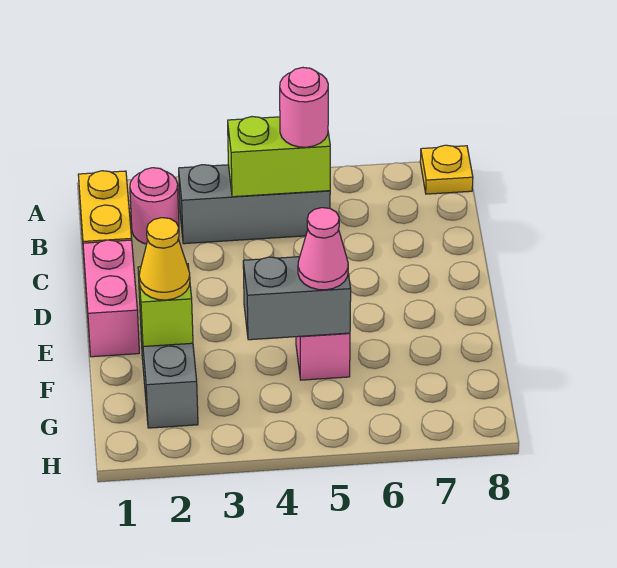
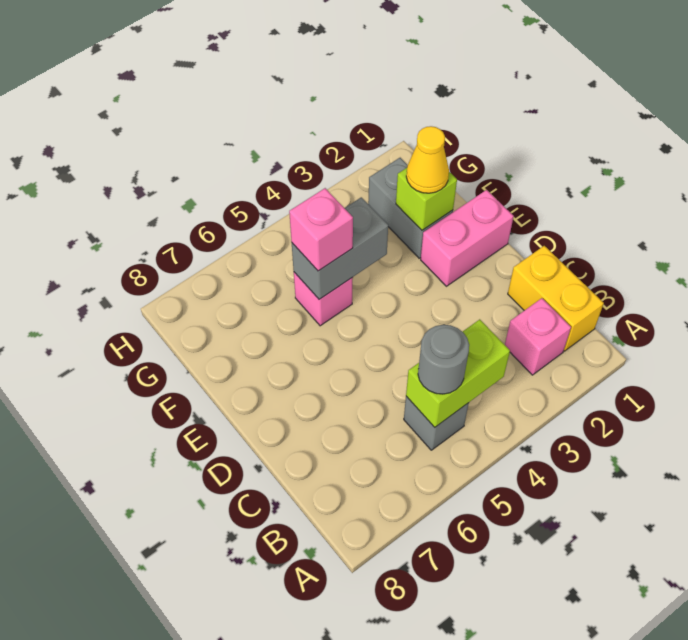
yellow 1x1 plate [420,145,473,194] -> none
pink 1x1 round brick [130,168,179,244] -> pink 1x1 brick [505,298,571,375]
grey 1x3 brick [179,165,330,244] -> grey 1x1 brick [404,396,469,450]
pink 1x1 round brick [280,67,328,147] -> grey 1x1 round brick [418,325,469,394]
pink 1x2 brick [83,240,139,357] -> pink 1x2 brick turned to [421,190,514,286]
pink 1x1 cone [298,208,348,290] -> pink 1x1 brick [289,188,353,271]

